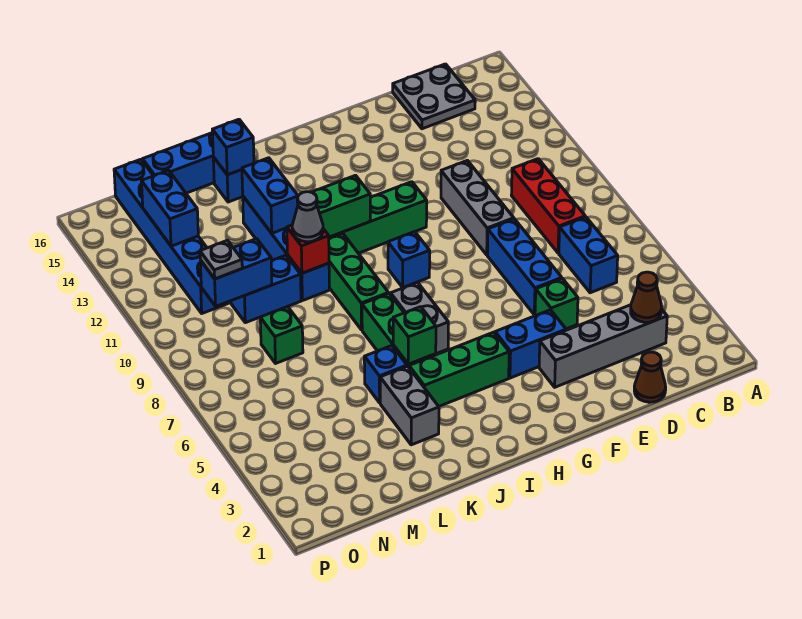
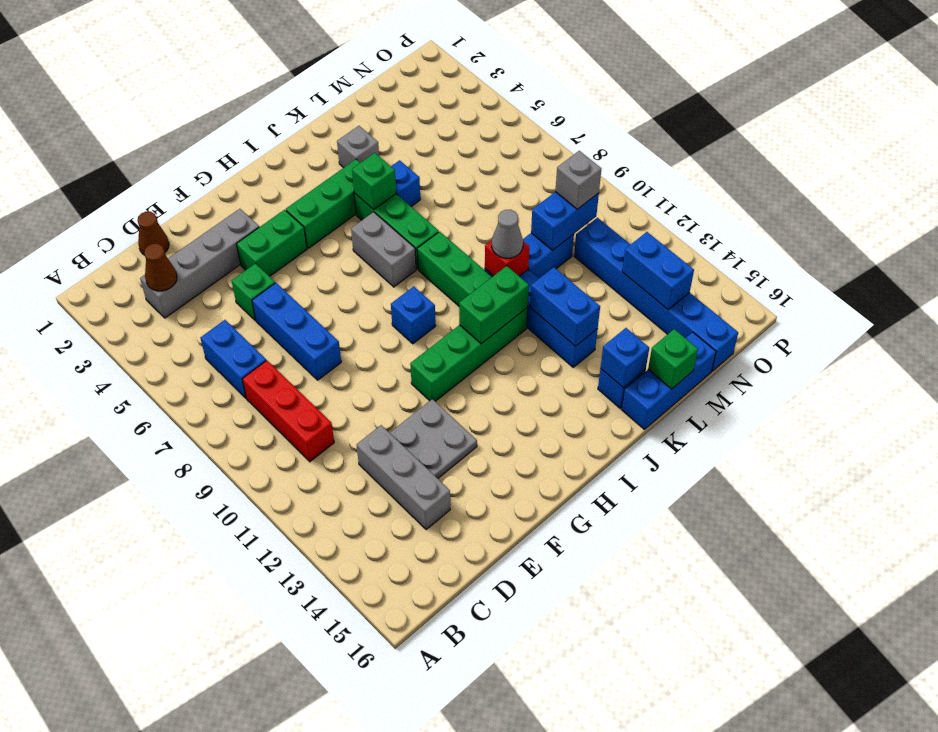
grey 2x2 plate [393,64,475,129] -> grey 2x2 plate moved to [390,399,477,478]
grey 1x3 brick [441,160,514,255] -> grey 1x3 brick moved to [357,425,450,529]
blue 1x2 brick [495,310,566,378] -> green 1x2 brick [237,210,307,276]
grey 1x2 brick [380,366,439,445] -> grey 1x1 brick [337,126,379,168]
green 1x1 brick [260,307,303,364] -> green 1x1 brick moved to [648,329,698,389]
grey 1x1 plate [200,240,242,279] -> grey 1x1 brick [555,151,601,209]

